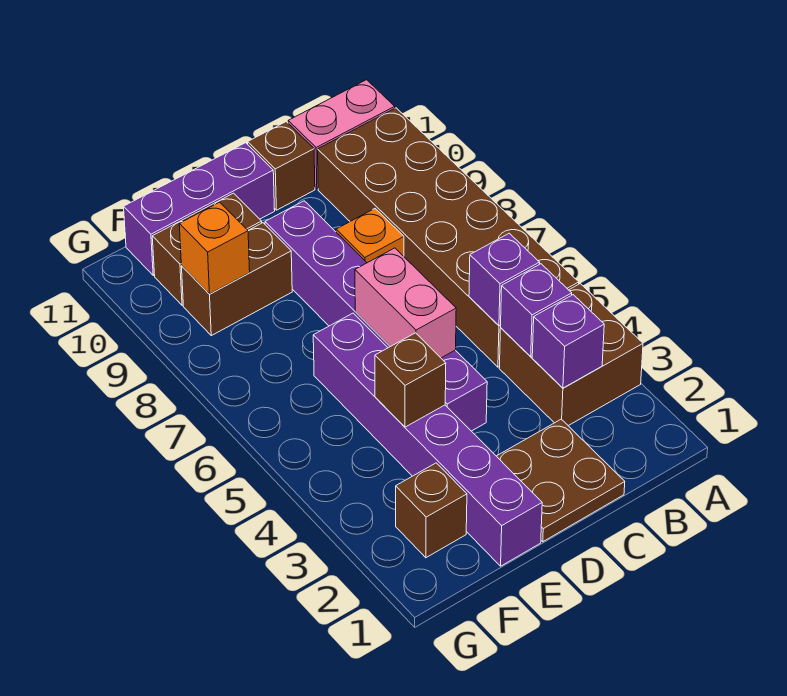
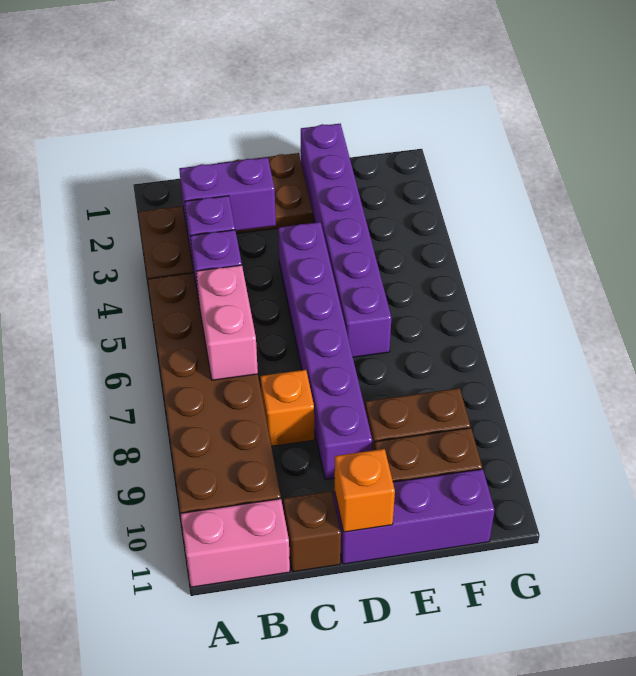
purple 1x1 brick [532,295,604,388] -> purple 1x2 brick [179,157,276,233]
pink 1x2 brick [355,248,456,358] -> pink 1x2 brick moved to [196,265,258,380]
brown 1x1 brick [375,333,446,427] -> none
brown 1x1 brick [396,463,467,558] -> none
orange 1x1 brick [179,202,250,294] -> orange 1x1 brick moved to [335,449,395,532]

